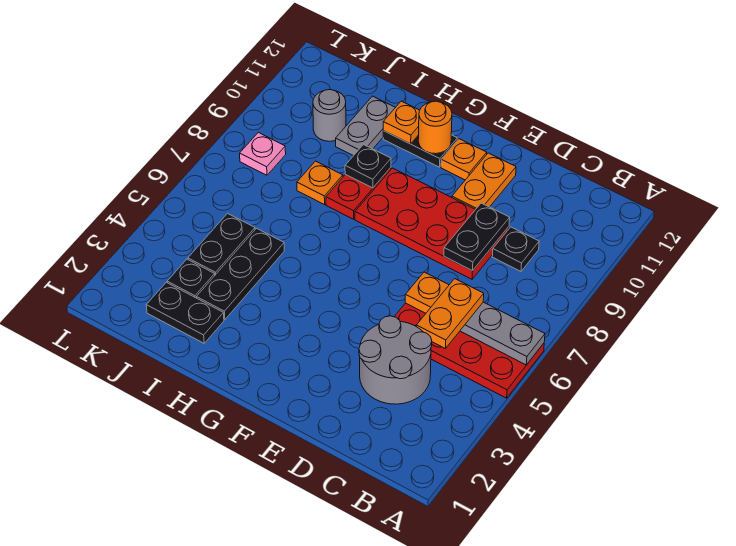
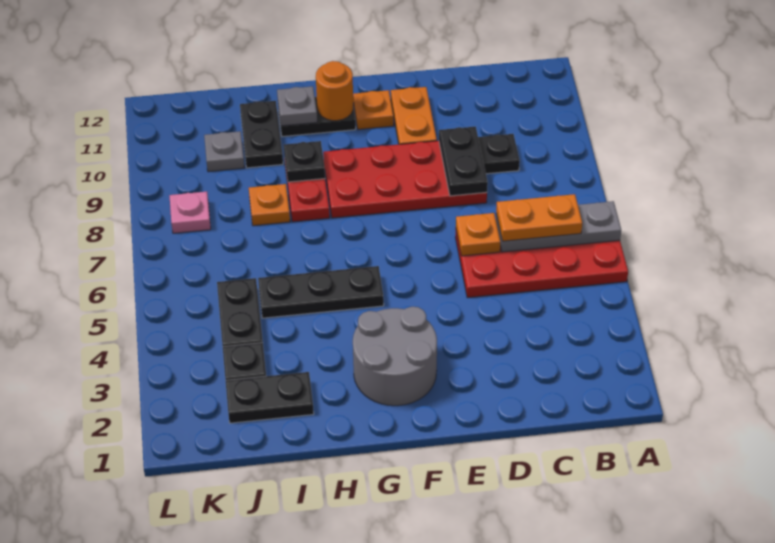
grey 2x2 round brick [359,316,432,404] -> grey 2x2 round brick moved to [353,307,437,406]
orange 1x2 plate [416,279,484,349] -> orange 1x2 plate turned to [496,194,582,241]
orange 1x1 plate [383,101,420,144] -> grey 1x1 plate [277,86,317,126]
black 1x3 plate [197,228,284,320] -> black 1x3 plate turned to [258,266,384,318]
grey 1x2 plate [336,96,395,156] -> black 1x2 plate [240,101,283,168]
grey 1x1 round brick [313,90,346,141] -> grey 1x1 plate [204,131,244,172]

